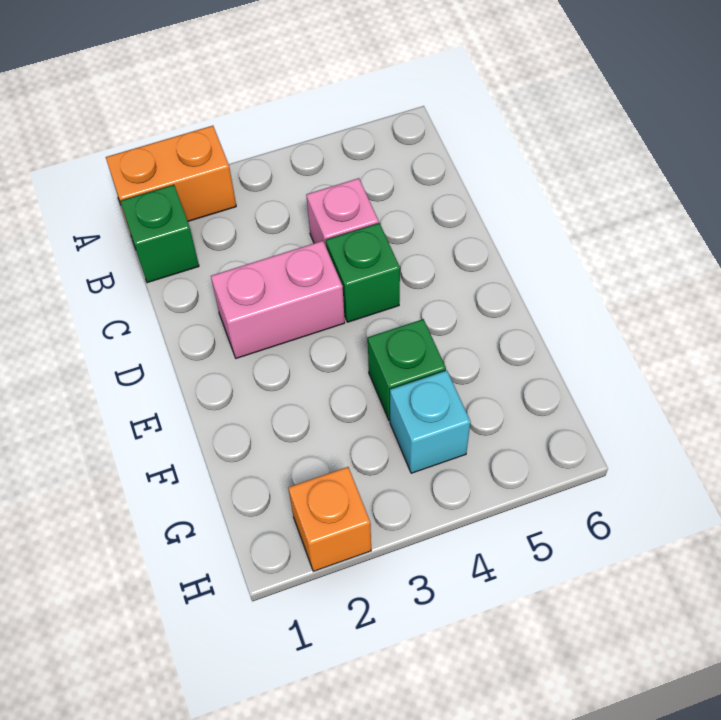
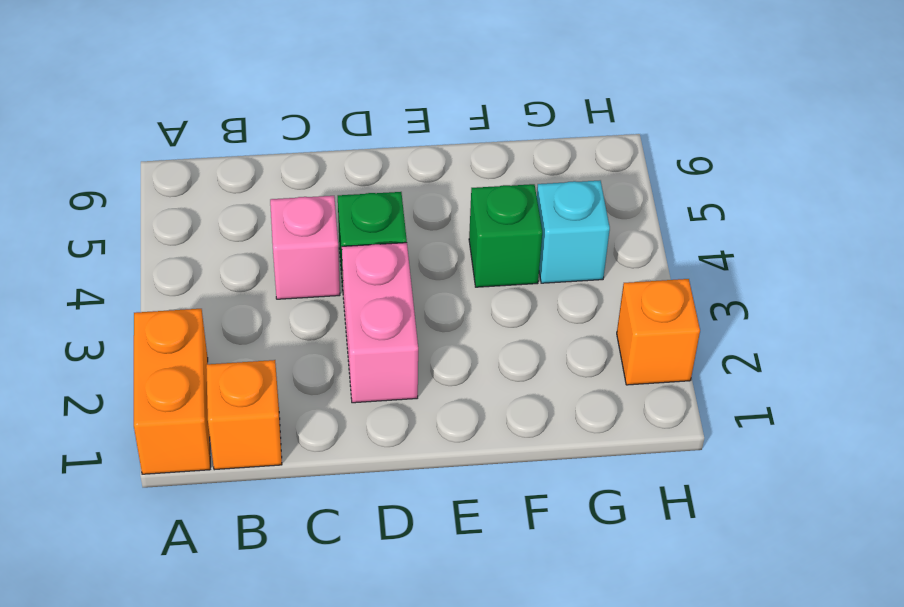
green 1x1 brick [120,185,199,283] -> orange 1x1 brick [206,360,282,470]

